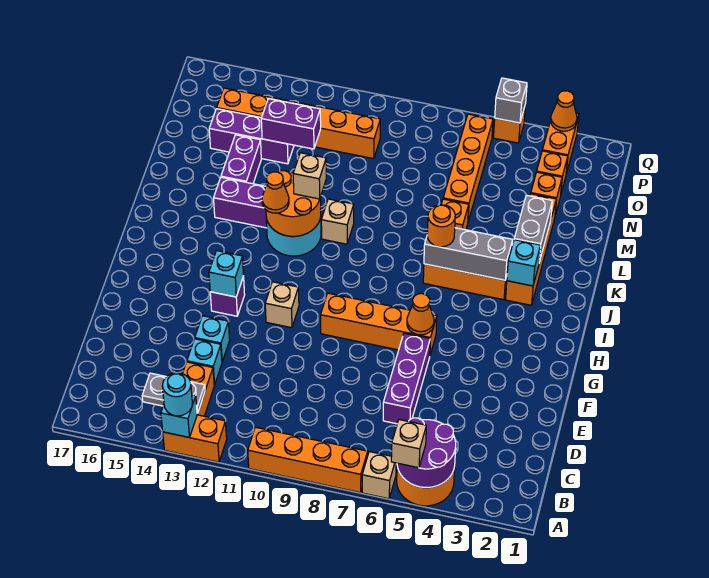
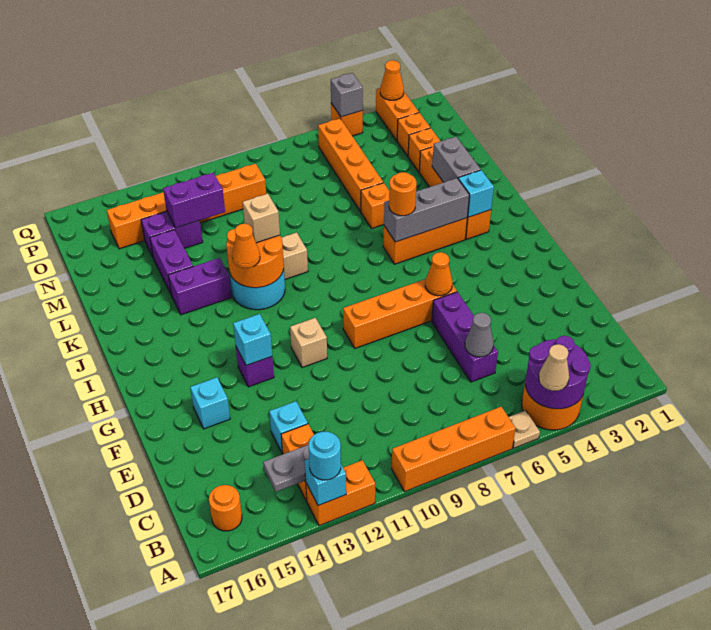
tan 1x1 brick [391,420,426,468] -> tan 1x1 cone [539,344,569,391]
tan 1x1 brick [362,452,396,499] -> tan 1x1 plate [509,410,540,448]
none -> orange 1x1 round brick [209,485,242,531]
none -> grey 1x1 cone [465,313,493,357]
cyan 1x1 brick [195,316,230,361] -> cyan 1x1 brick moved to [190,377,230,429]
purple 1x3 brick [209,109,294,164] -> purple 1x2 brick [141,211,203,257]

